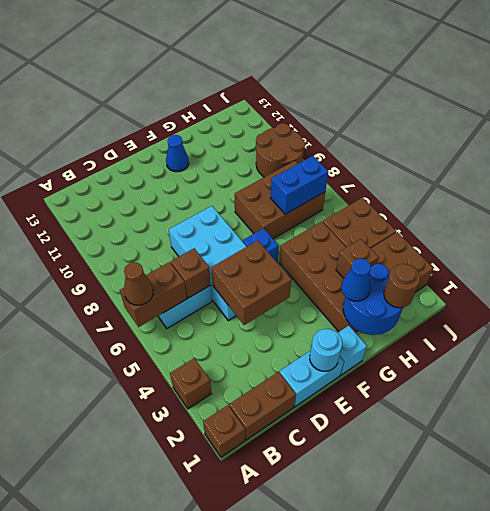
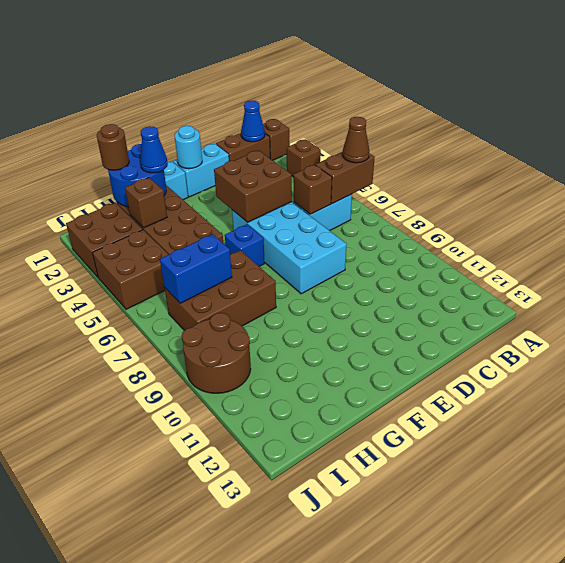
blue 1x1 cone [166,135,189,172] -> blue 1x1 cone moved to [241,101,265,142]

